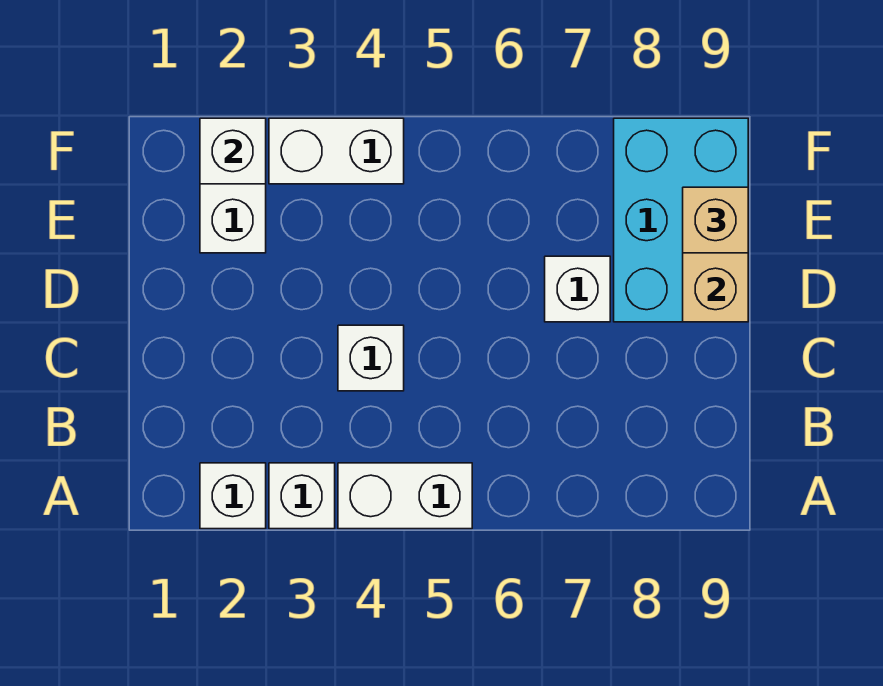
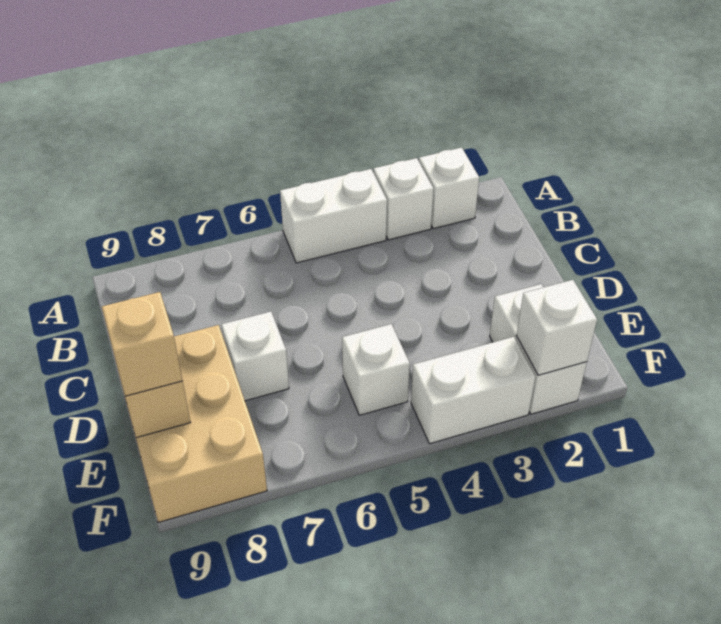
white 1x1 brick [338,325,404,391] -> white 1x1 brick moved to [342,324,410,415]
cyan 2x3 brick [614,118,748,322] -> tan 2x3 brick [136,325,267,523]

